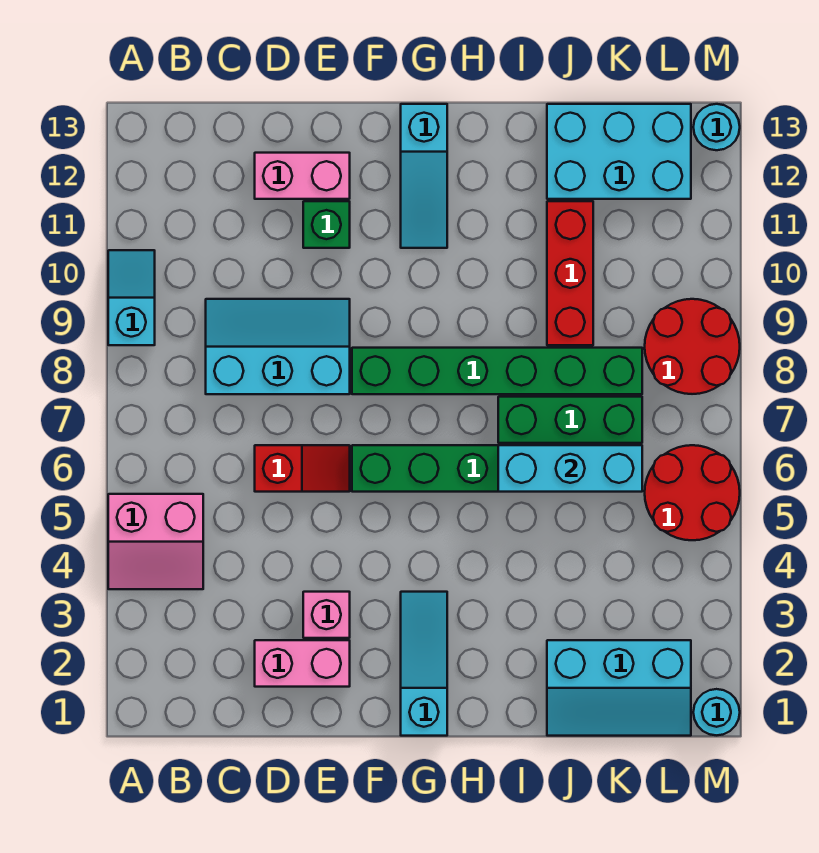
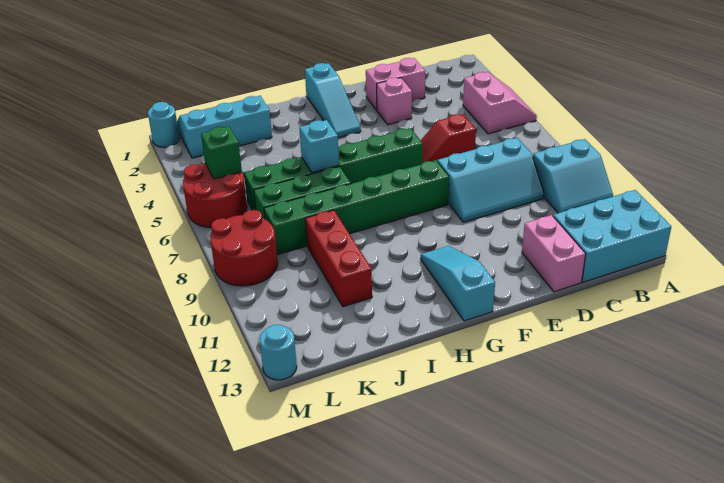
pink 2x2 slope [108,494,203,589] -> pink 2x2 slope turned to [463,72,537,134]
cyan 1x2 slope [108,250,155,345] -> cyan 2x2 slope [533,139,613,213]
pink 1x2 brick [255,153,350,199] -> pink 1x2 brick turned to [522,215,586,292]
green 1x1 brick [303,201,350,248] -> green 1x1 brick moved to [201,126,242,179]
cyan 1x3 brick [498,445,642,492] -> cyan 1x1 brick [299,120,339,173]
cyan 2x3 brick [547,104,691,199] -> cyan 2x3 brick moved to [553,190,671,282]

